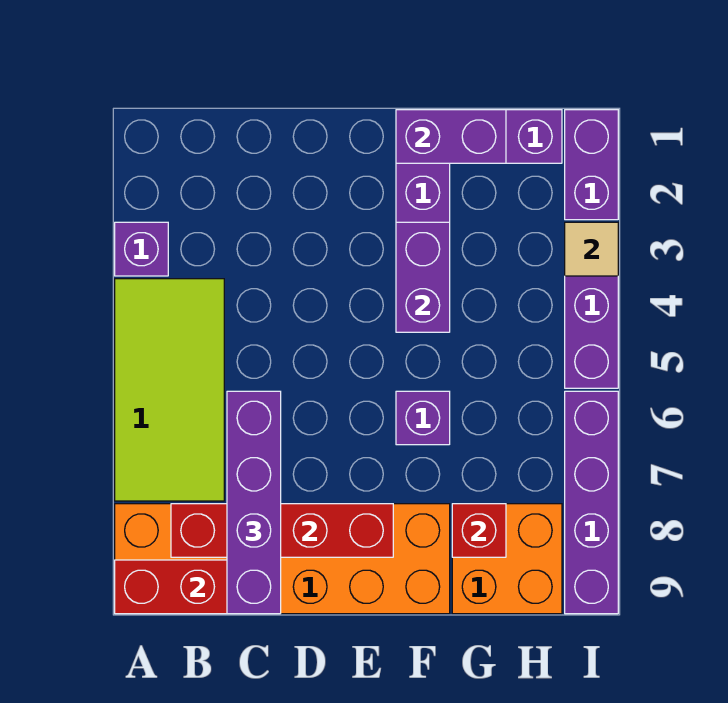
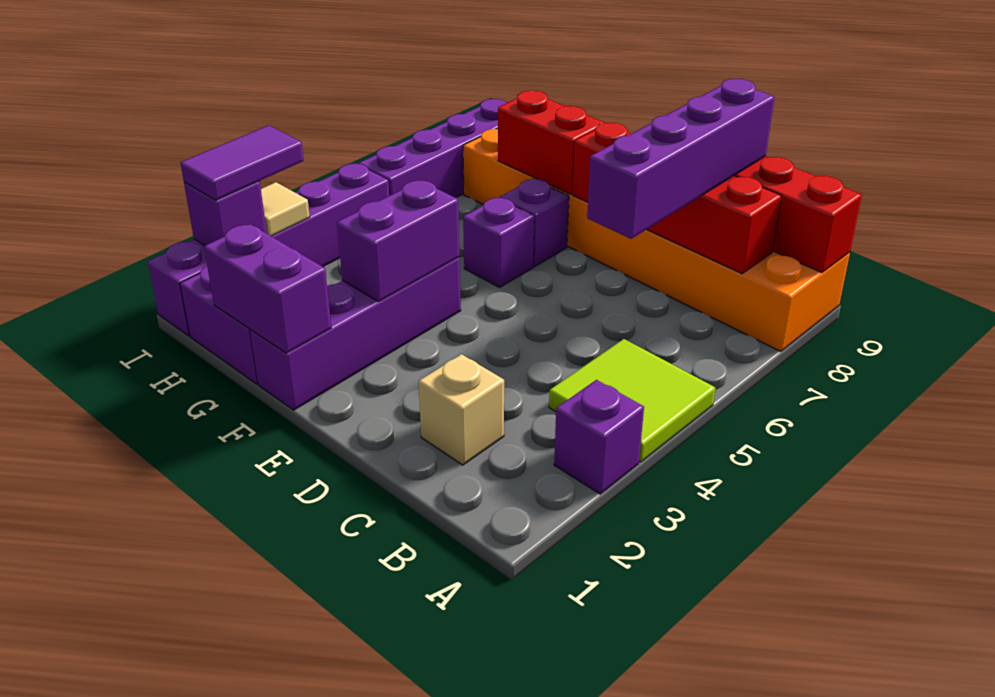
lime 2x4 tile [115,279,224,501] -> lime 2x2 tile [549,339,715,462]
none -> tan 1x1 brick [419,354,504,465]
none -> purple 1x1 brick [500,179,569,267]
red 1x1 brick [452,504,506,557] -> red 1x2 brick [498,90,605,194]
none -> purple 1x1 brick [184,181,267,246]
none -> purple 1x2 tile [181,125,304,200]

